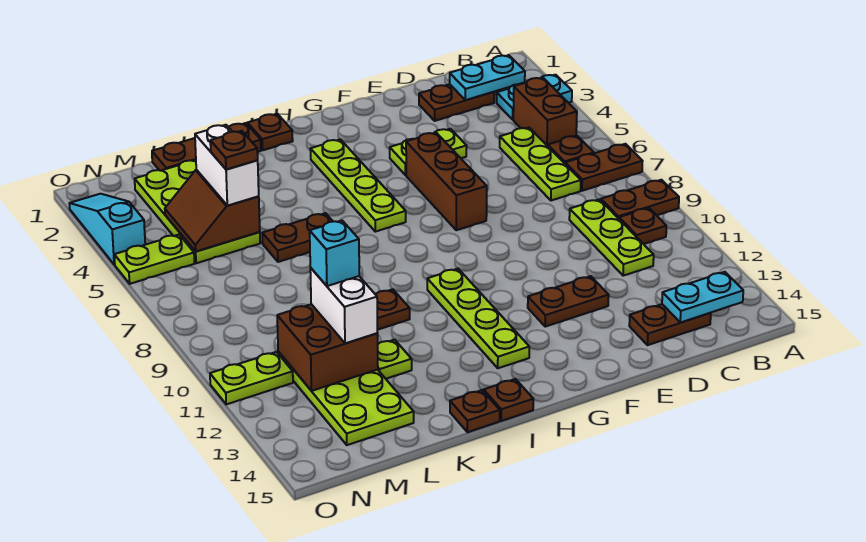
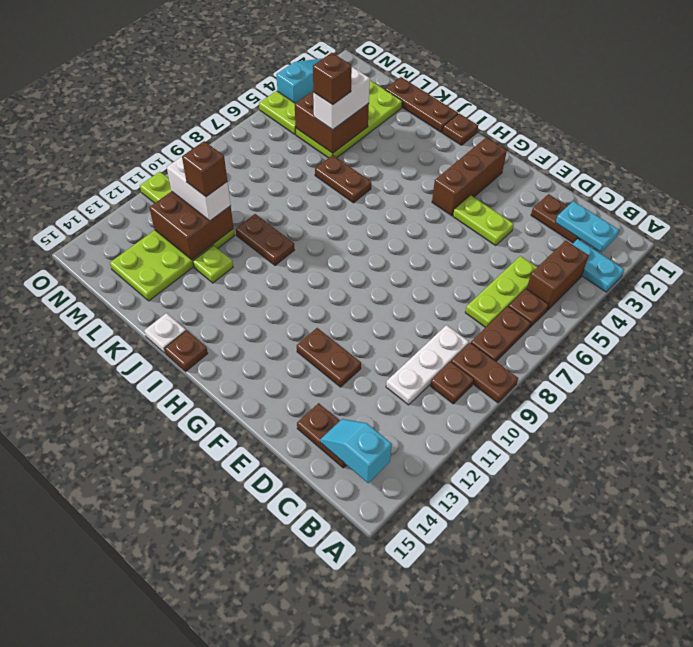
brown 1x2 plate [565,144,643,191] -> brown 1x2 plate turned to [471,306,531,361]
cyan 1x2 plate [662,272,743,322] -> cyan 1x2 slope [320,419,392,483]
lime 1x3 plate [569,199,654,276] -> white 1x3 plate [386,325,469,405]
brown 1x3 brick [406,133,487,230] -> brown 1x3 brick moved to [432,137,507,216]
lime 1x4 plate [310,139,406,232] -> none
lime 1x4 plate [427,269,529,368] -> none
brown 1x1 plate [450,390,500,432] -> white 1x1 plate [144,313,186,353]
brown 2x2 slope [165,170,260,251] -> brown 2x2 brick [295,91,369,153]
brown 1x1 plate [210,131,258,170] -> brown 1x1 brick [313,53,352,105]
white 1x2 brick [310,268,378,343] -> white 1x2 brick turned to [167,157,231,221]
cyan 1x1 brick [310,220,359,286] -> brown 1x1 brick [182,141,227,197]

